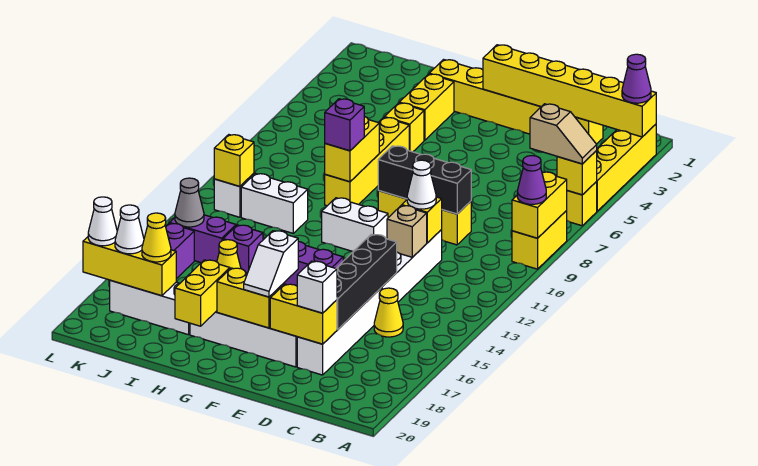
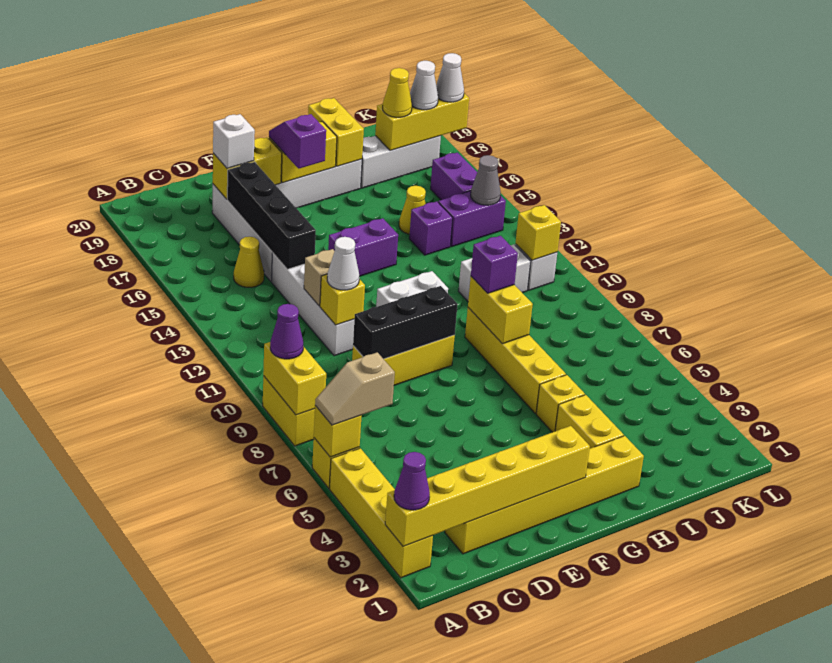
white 1x2 slope [244,231,298,297] -> purple 1x2 slope [269,114,326,169]

